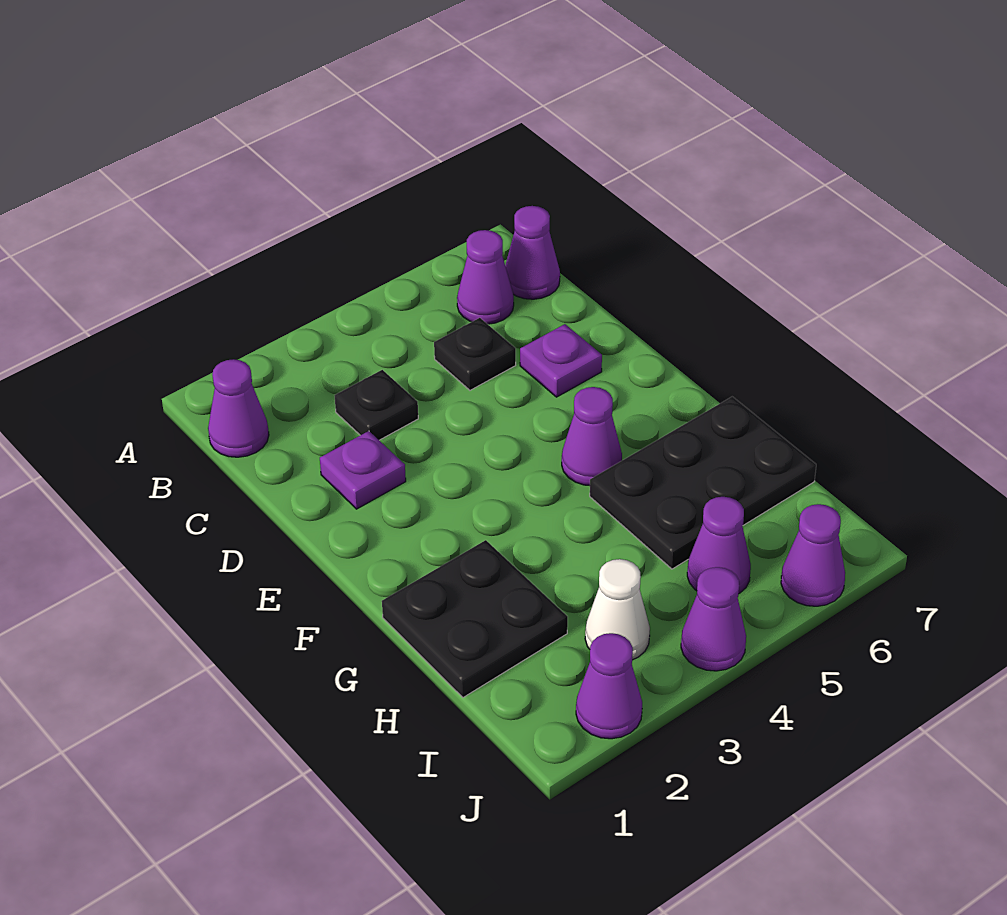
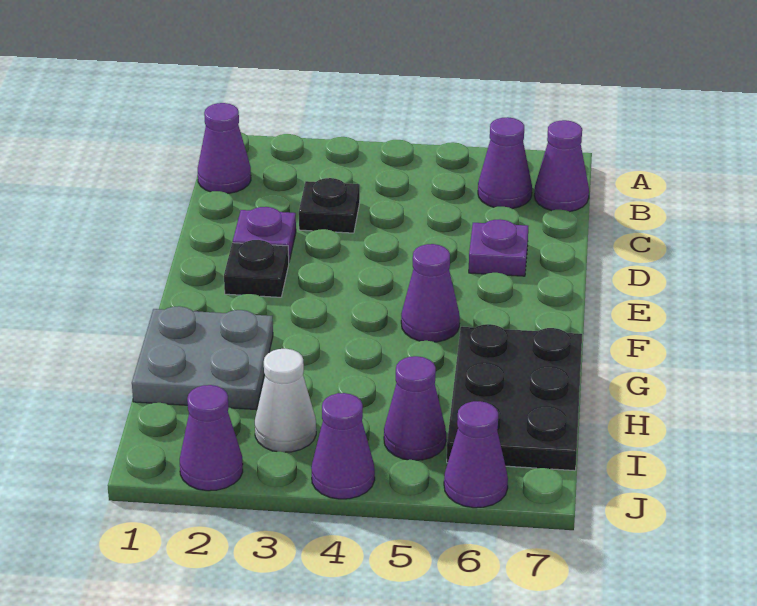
black 1x1 plate [434,318,516,390] -> black 1x1 plate moved to [224,240,289,297]
black 2x2 plate [382,540,568,697] -> grey 2x2 plate [132,306,273,409]
black 2x3 plate [590,397,816,569] -> black 2x3 plate turned to [447,324,582,471]

